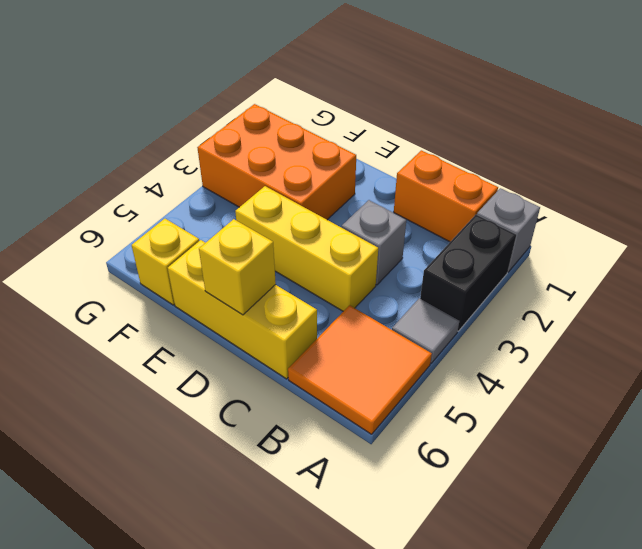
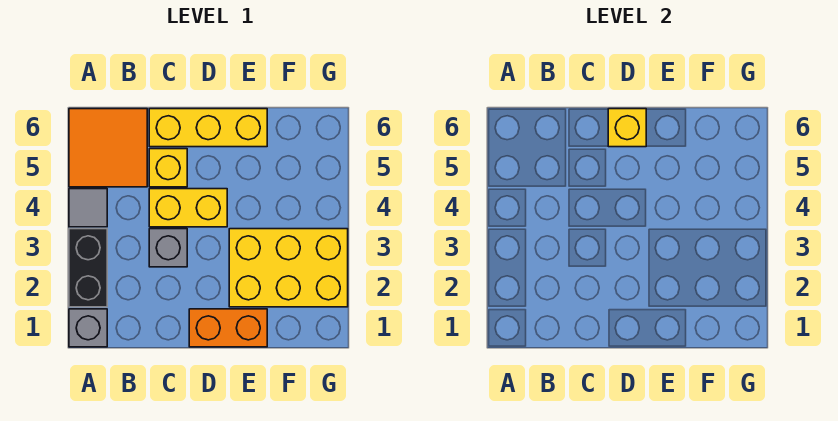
orange 1x2 brick [394,150,498,242] -> orange 1x2 brick moved to [189,309,267,347]
yellow 1x3 brick [235,186,378,311] -> yellow 1x2 brick [149,189,227,227]
orange 2x3 brick [197,104,356,220] -> yellow 2x3 brick [229,229,348,307]
yellow 1x1 brick [132,219,199,305] -> yellow 1x1 brick moved to [149,149,187,187]

